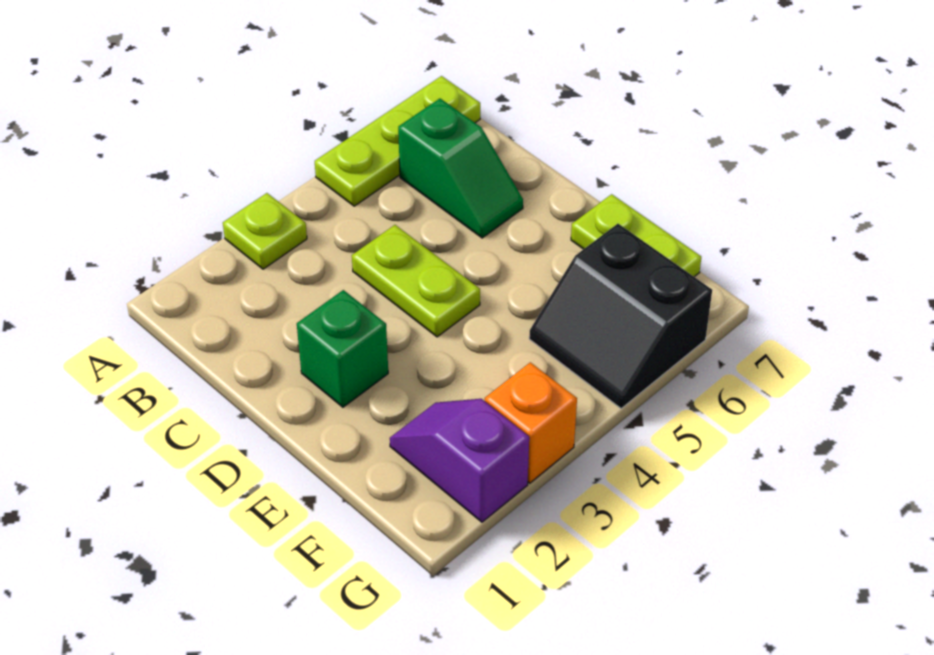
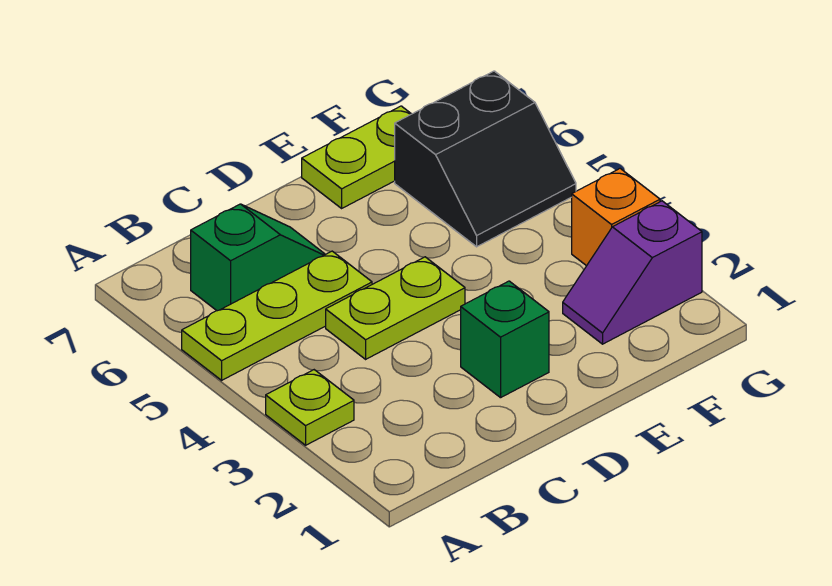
lime 1x3 plate [315,76,480,206] -> lime 1x3 plate turned to [182,251,372,380]

